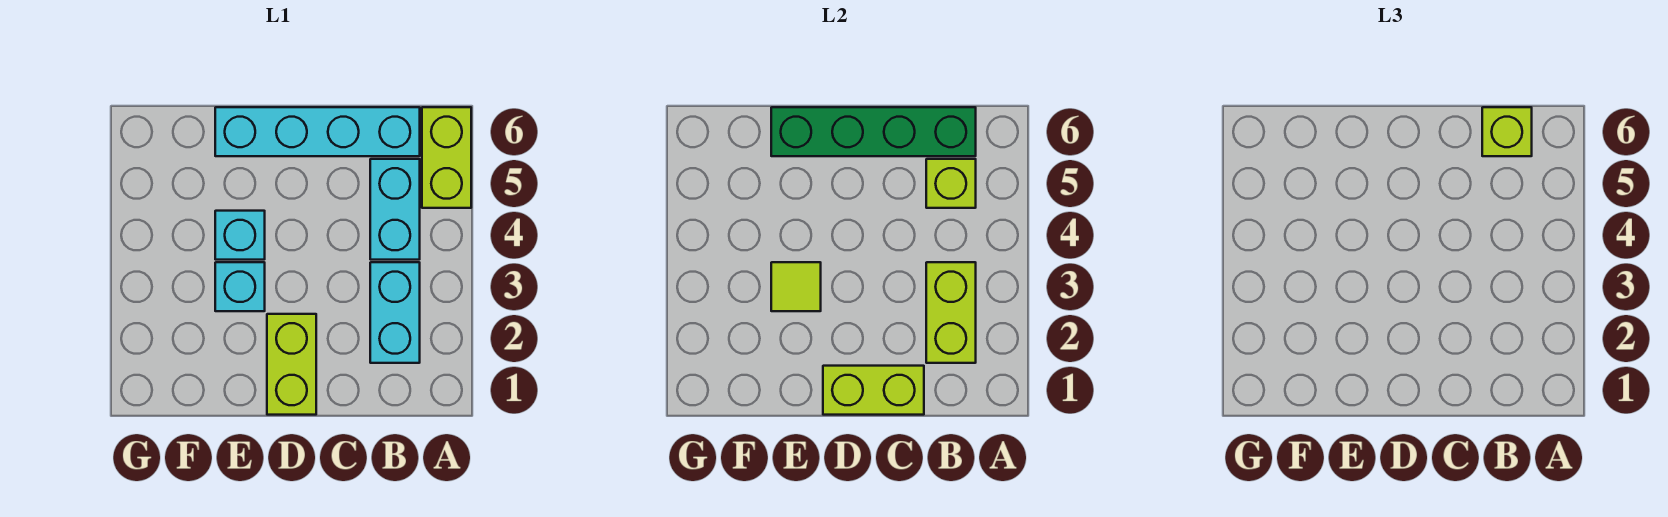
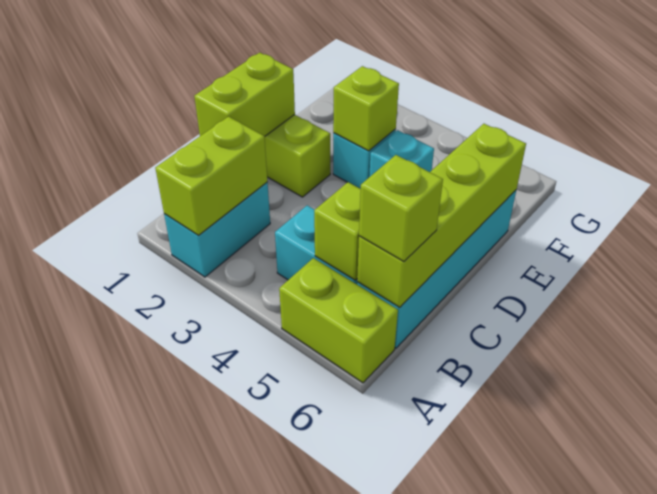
cyan 1x2 brick [370,262,420,363] -> cyan 1x2 brick turned to [164,183,270,277]
lime 1x2 brick [926,262,976,363] -> lime 1x2 brick turned to [155,116,267,235]
green 1x4 brick [771,107,976,156] -> lime 1x4 brick [357,124,526,307]
lime 1x1 tile [771,262,821,311] -> lime 1x1 brick [333,66,399,151]

